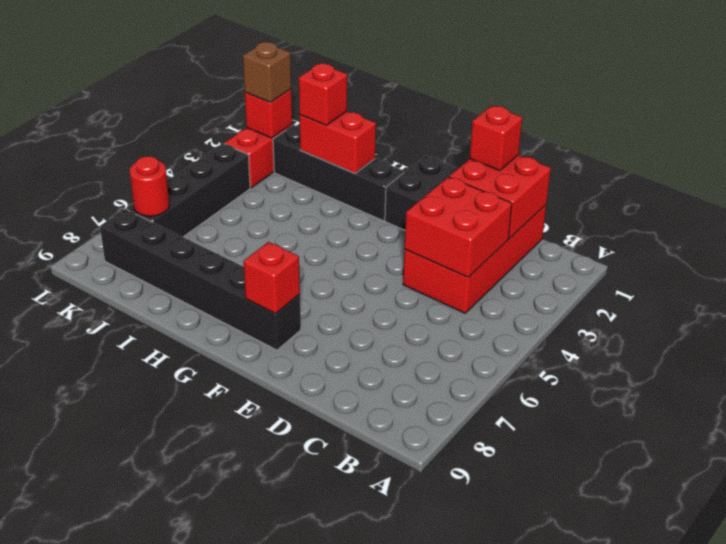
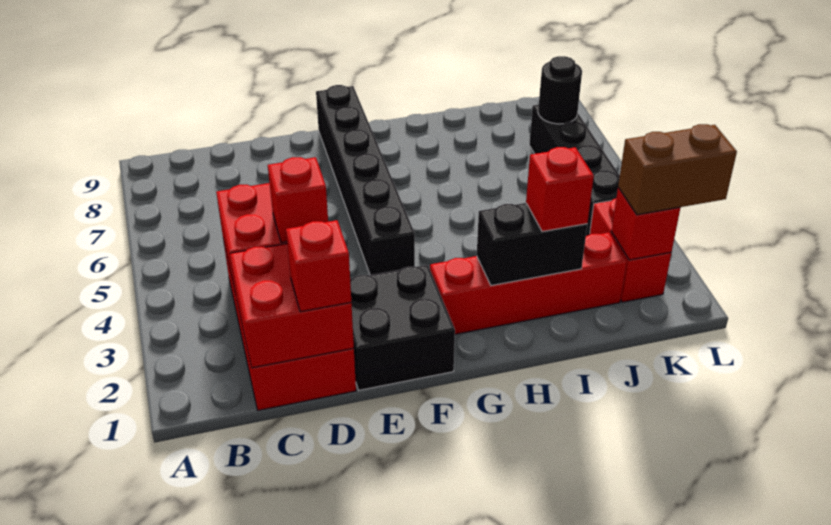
black 1x6 brick [100,209,301,350] -> black 1x6 brick turned to [316,85,415,275]
red 1x1 brick [243,242,300,314] -> red 1x1 brick moved to [268,157,328,242]
black 1x4 brick [273,125,404,221] -> red 1x4 brick [430,232,627,334]
red 1x2 brick [299,111,376,173] -> black 1x2 brick [477,203,587,285]
brown 1x1 brick [243,42,291,102] -> brown 1x2 brick [618,124,737,215]
red 1x1 round brick [130,156,169,216] -> black 1x1 round brick [538,56,582,124]

